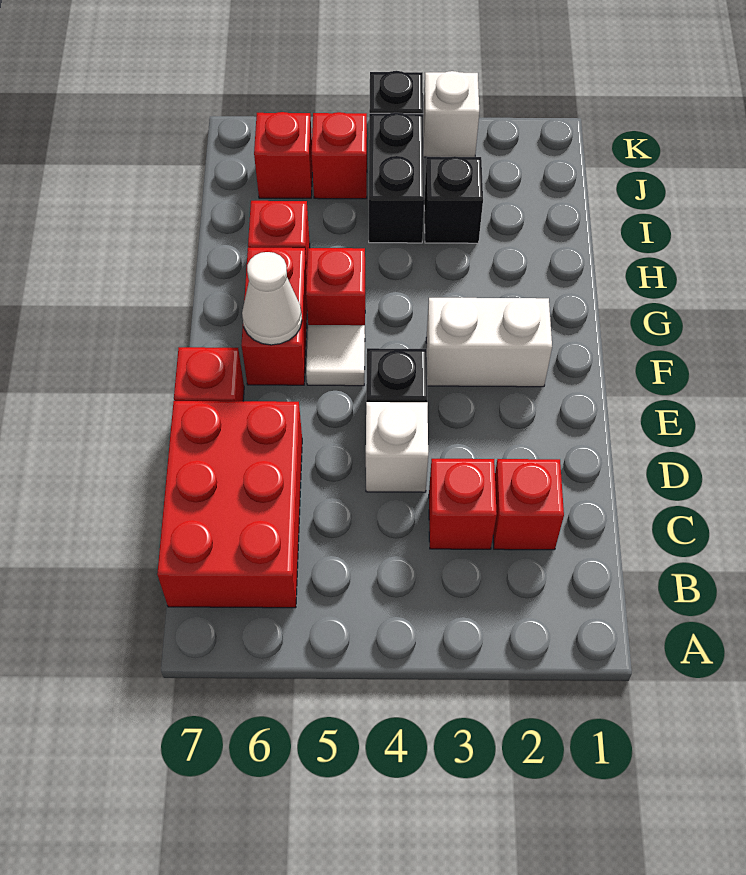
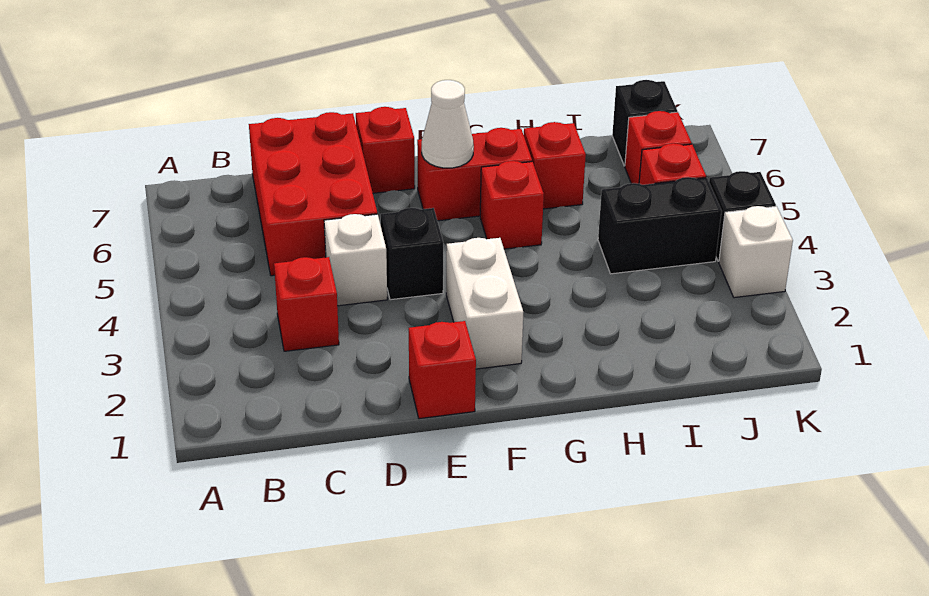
red 2x3 brick [157,401,302,608] -> red 2x3 brick turned to [249,112,377,276]
red 1x1 brick [493,459,564,550] -> red 1x1 brick moved to [409,321,476,419]
white 1x1 tile [306,325,365,386] -> none
black 1x1 brick [424,156,483,243] -> black 1x1 brick moved to [612,80,677,166]

